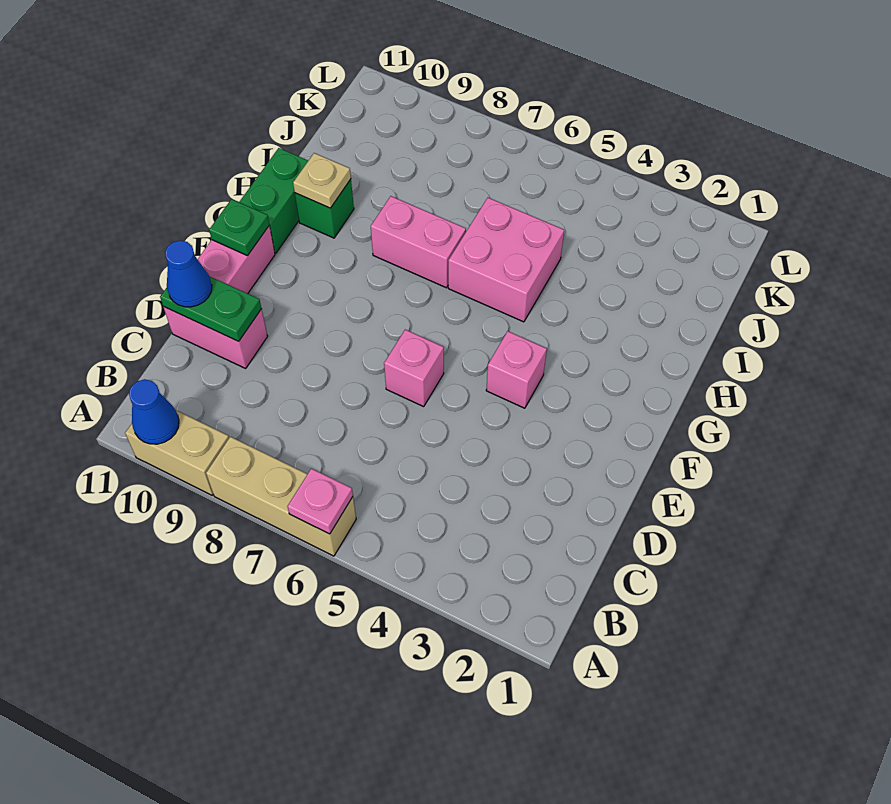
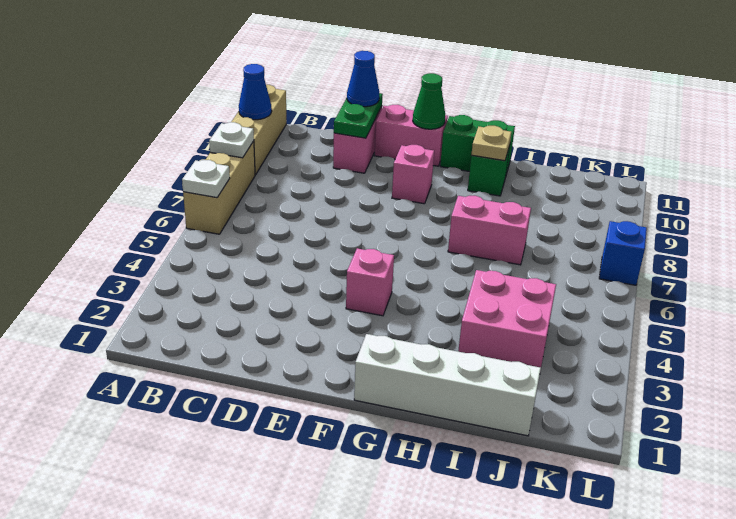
pink 1x1 plate [287,468,353,534] -> white 1x1 plate [182,160,230,198]
none -> white 1x1 plate [209,122,254,158]
tan 1x2 brick [125,410,229,495] -> tan 1x3 brick [232,85,286,175]
pink 1x1 brick [384,330,444,407] -> pink 1x1 brick moved to [392,145,434,204]
green 1x1 plate [209,199,269,256] -> green 1x1 cone [413,73,445,129]
none -> white 1x4 brick [354,334,541,436]
pink 2x2 brick [448,198,564,322] -> pink 2x2 brick moved to [458,270,556,371]
pink 1x2 brick [371,196,466,288] -> pink 1x2 brick turned to [448,196,531,265]
none -> blue 1x1 brick [599,221,647,285]

